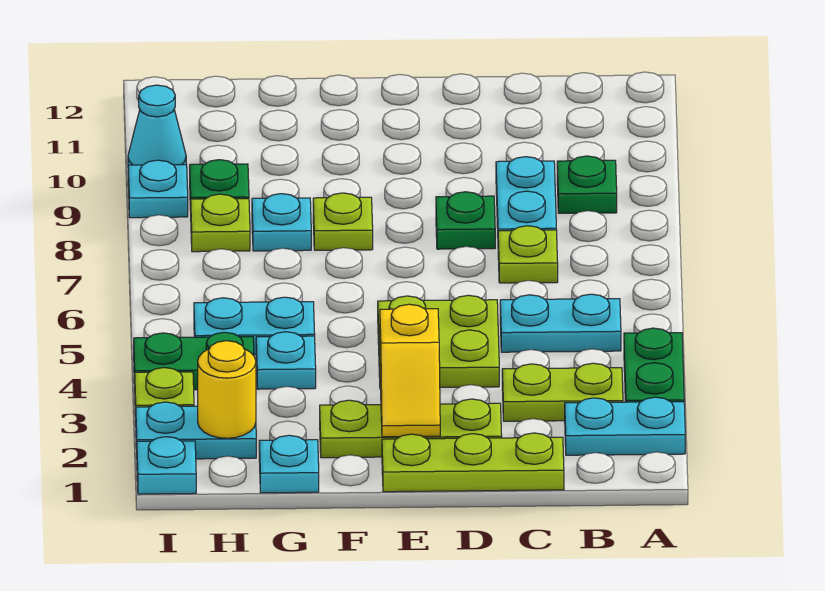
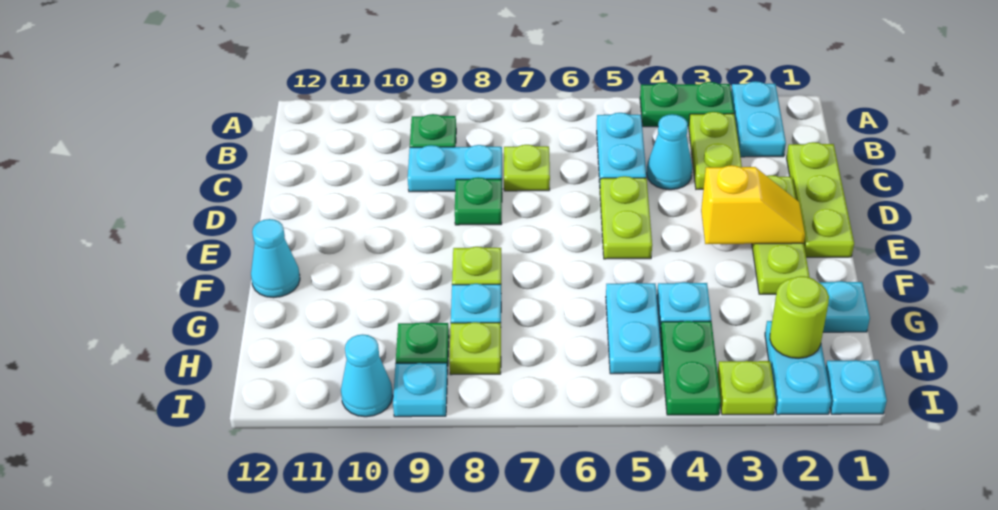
none -> cyan 1x1 cone [647,114,692,190]
lime 2x2 plate [378,295,499,387] -> lime 1x2 plate [600,176,652,259]
none -> cyan 1x1 cone [251,219,300,298]
yellow 1x1 round brick [198,341,256,438] -> lime 1x1 round brick [770,276,829,359]

